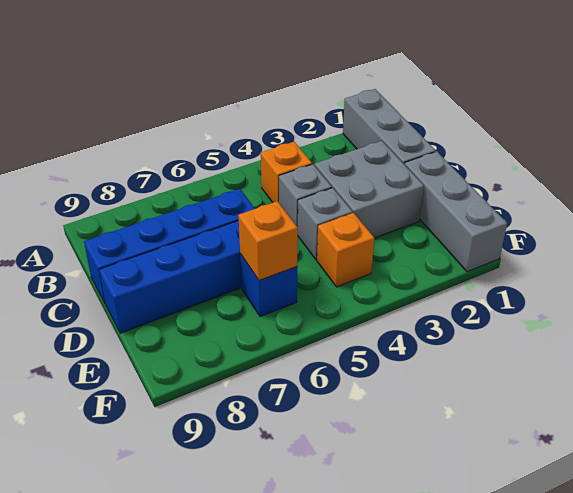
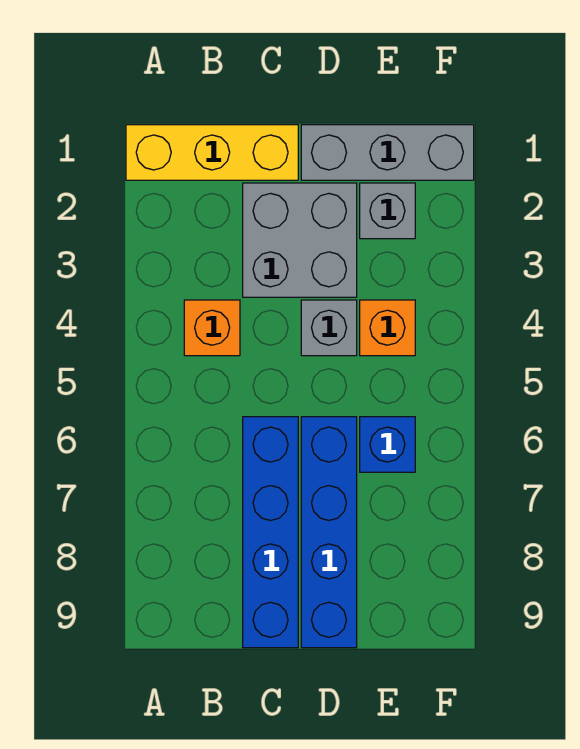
grey 1x3 brick [343,89,436,165] -> yellow 1x3 brick [126,125,298,180]
grey 1x1 brick [279,164,332,227] -> grey 1x1 brick moved to [360,183,415,239]
orange 1x1 brick [238,201,298,281] -> none

